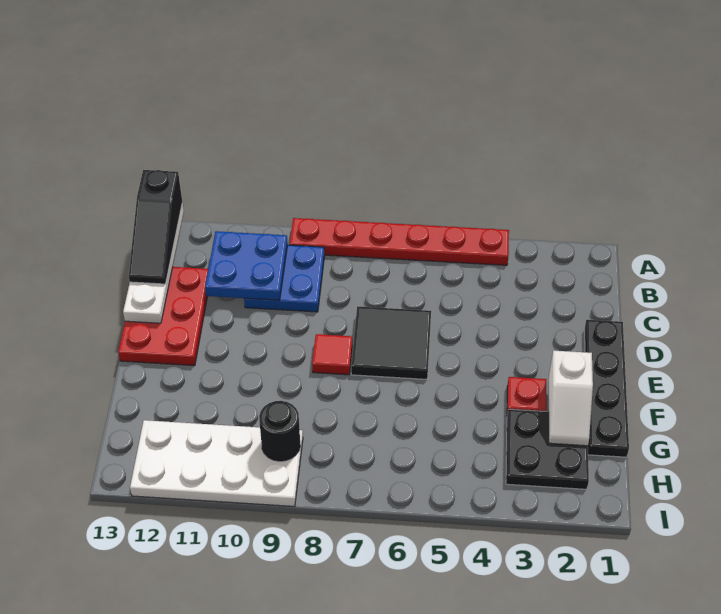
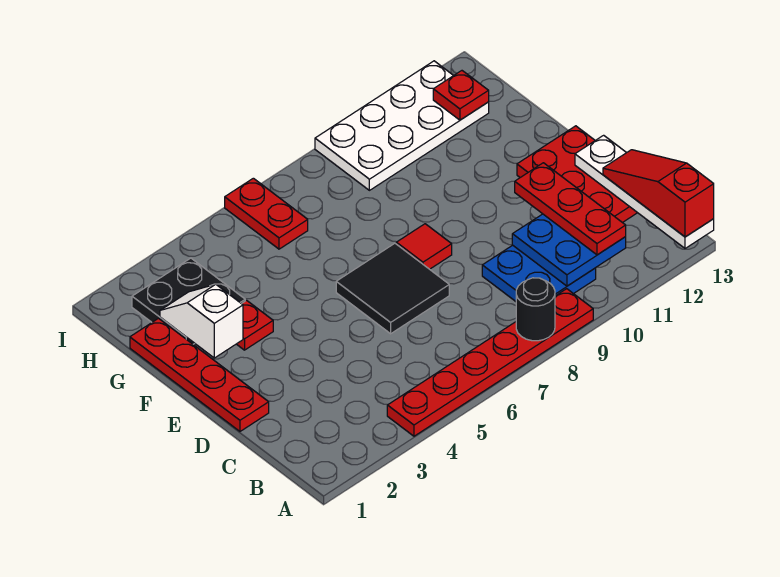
black 1x3 slope [129,170,182,284] -> red 1x3 slope [603,150,714,237]
none -> red 1x3 plate [515,163,626,255]
black 1x4 plate [584,320,629,457] -> red 1x4 plate [130,318,269,431]
none -> red 1x2 plate [225,178,308,249]
black 1x1 round brick [259,401,300,461] -> black 1x1 round brick moved to [516,278,555,341]
none -> red 1x1 plate [433,71,489,120]

